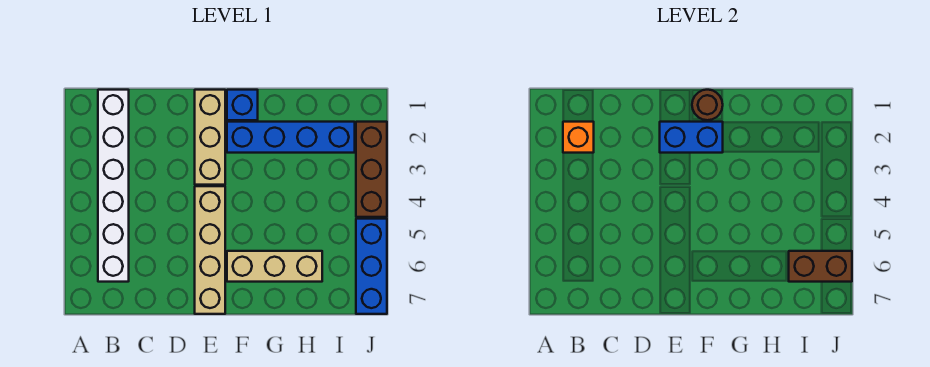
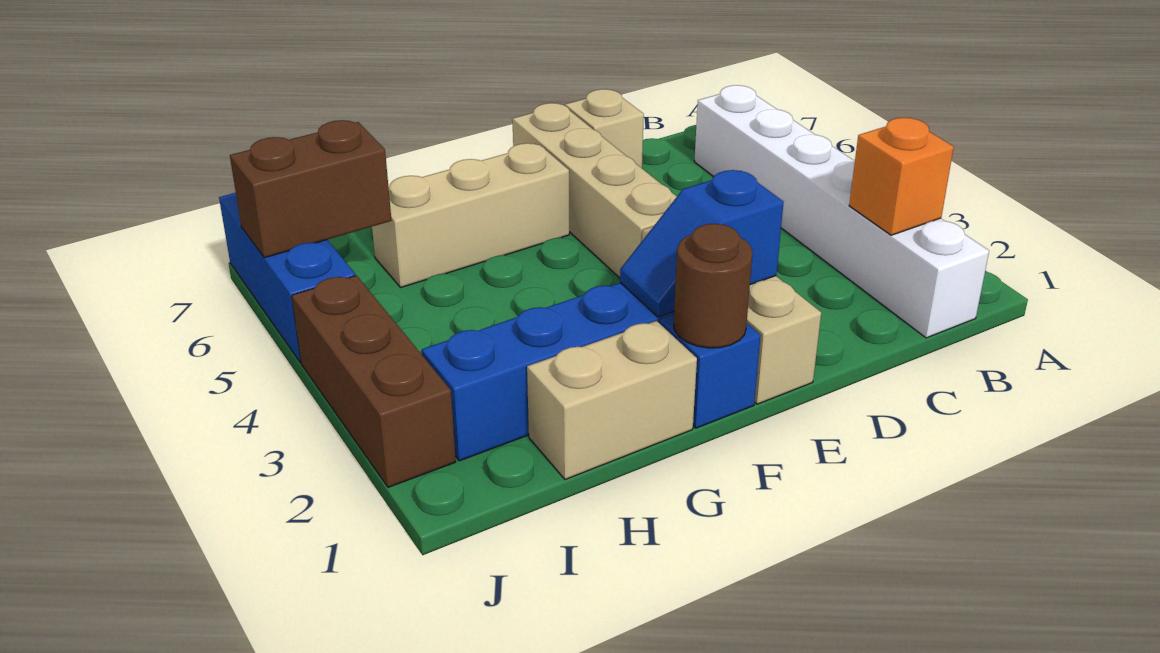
none -> tan 1x1 brick [565,89,644,168]
blue 1x2 brick [660,122,723,153] -> blue 1x2 slope [620,170,784,317]
none -> tan 1x2 brick [527,321,697,480]

